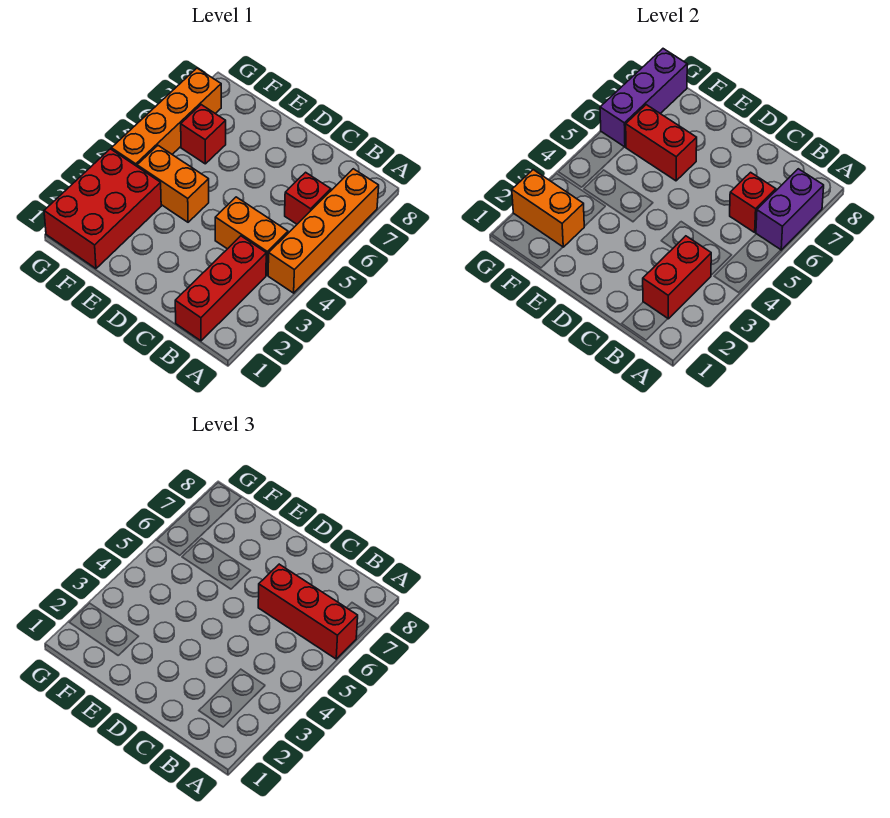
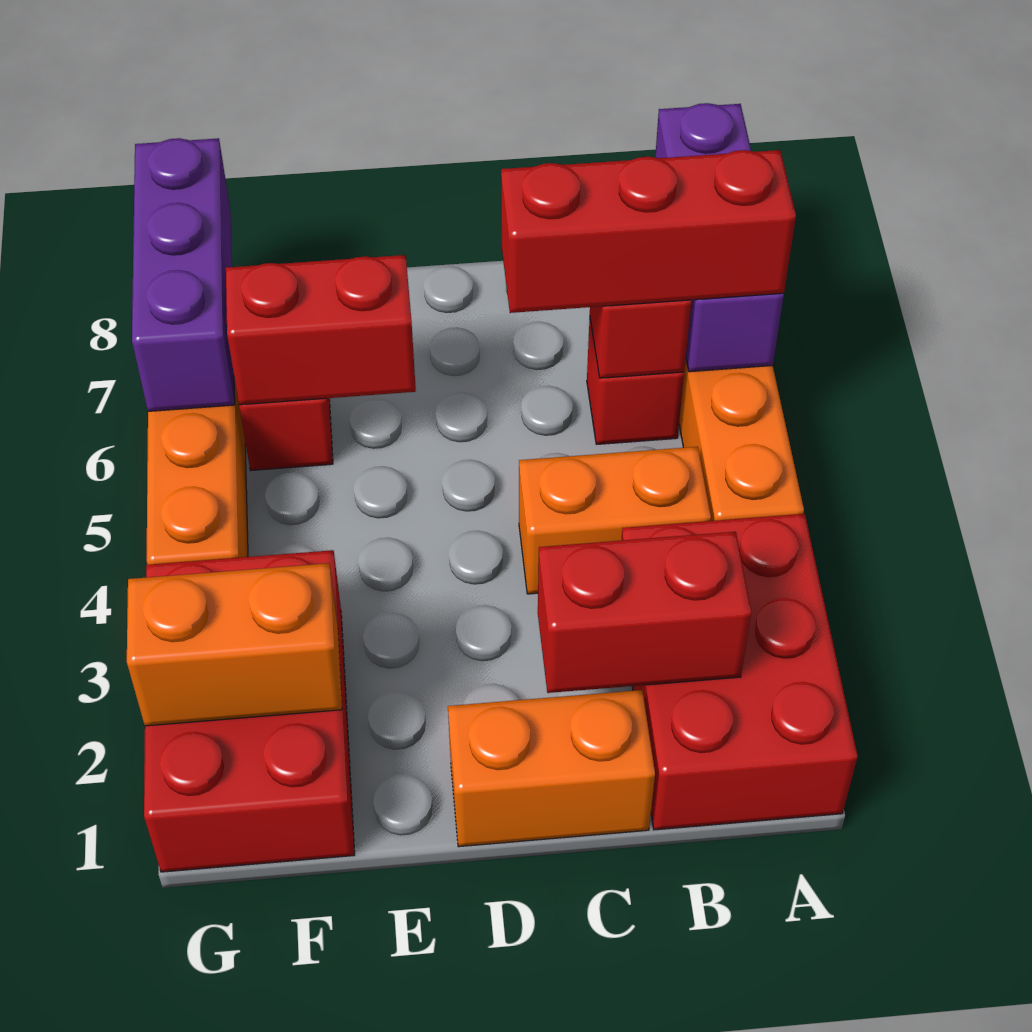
purple 1x2 brick [756,169,824,250] -> purple 1x3 brick [655,103,784,372]
red 1x3 brick [175,236,266,341] -> red 2x3 brick [622,514,858,830]
red 1x2 brick [643,236,711,319] -> red 1x2 brick turned to [538,532,751,693]
orange 1x2 brick [137,146,209,222] -> orange 1x2 brick moved to [448,690,655,847]

